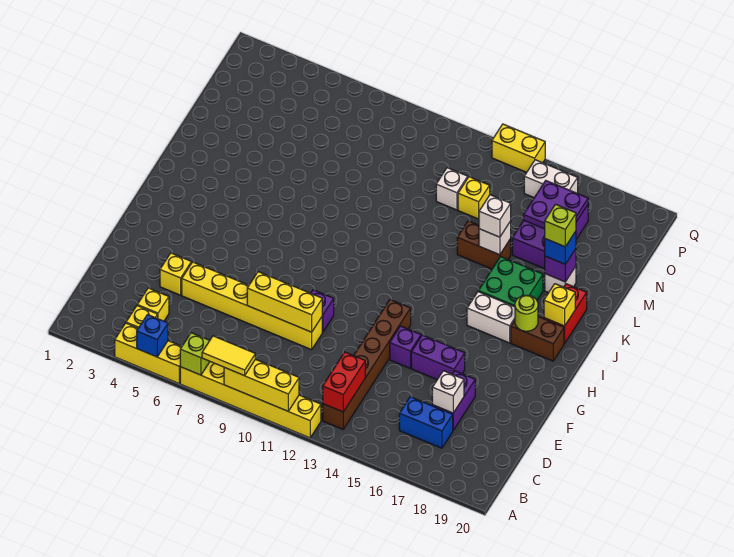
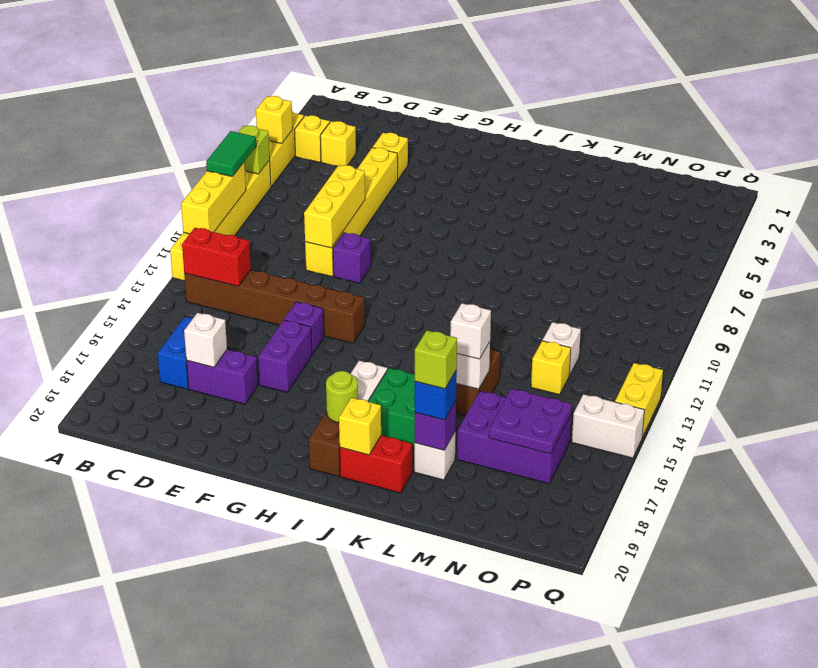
blue 1x1 brick [137,315,168,357] -> yellow 1x1 brick [256,96,293,144]
yellow 1x2 tile [202,336,255,376] -> green 1x2 tile [206,131,256,177]
white 1x2 brick [524,160,578,198] -> white 1x2 brick turned to [572,394,644,458]

